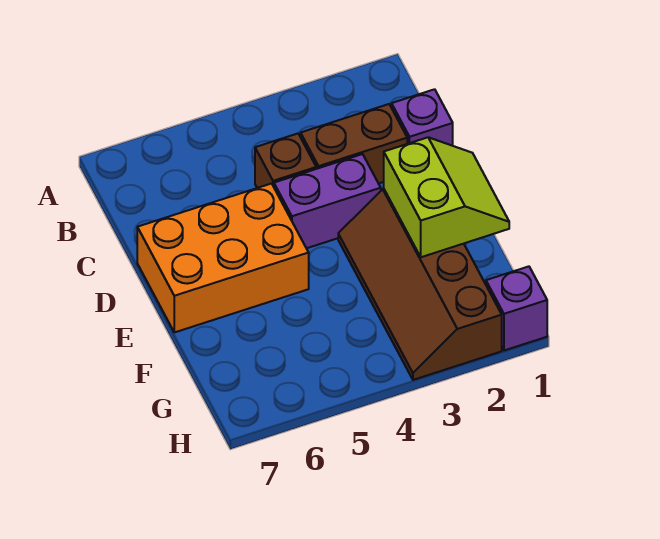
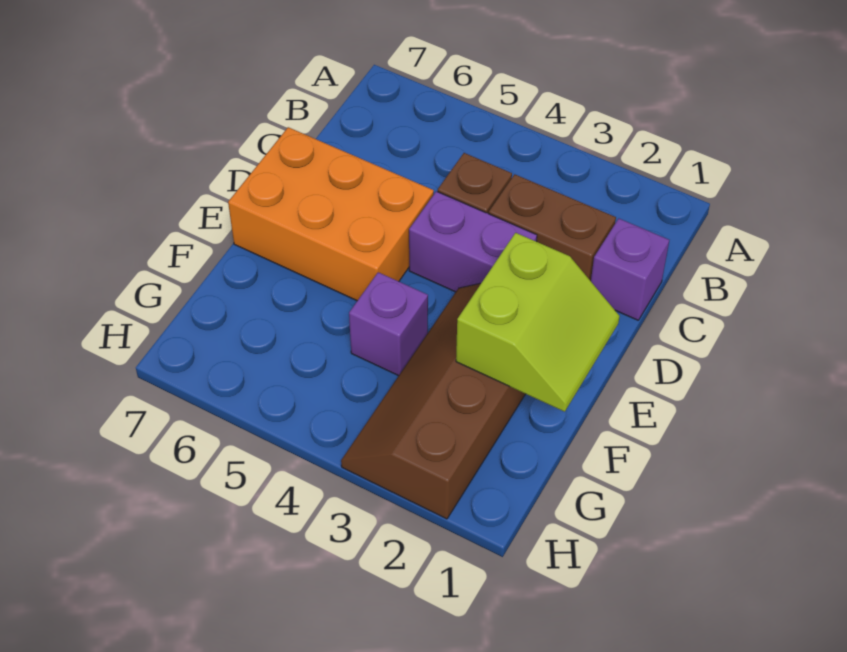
purple 1x1 brick [486,266,547,351] -> purple 1x1 brick moved to [349,272,428,376]

